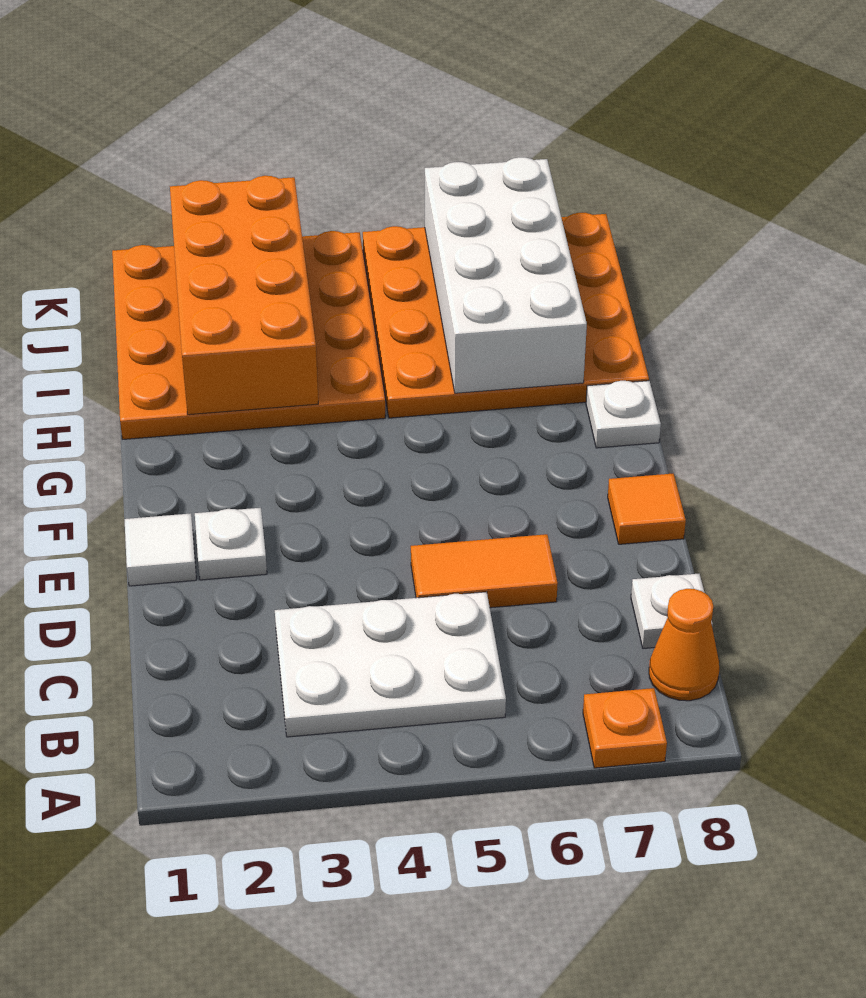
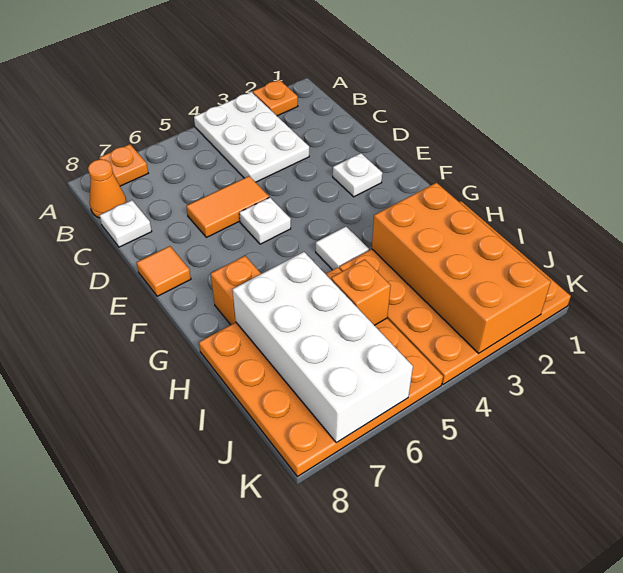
none -> orange 1x1 plate [253,80,298,116]
white 2x3 plate [275,592,506,737] -> white 2x3 plate turned to [194,92,309,182]
white 1x1 tile [124,513,196,586] -> white 1x1 tile moved to [316,227,369,270]
none -> orange 1x1 brick [211,256,261,325]
white 1x1 plate [586,381,661,448] -> white 1x1 plate moved to [239,197,291,244]
none -> orange 1x1 brick [331,259,391,325]

